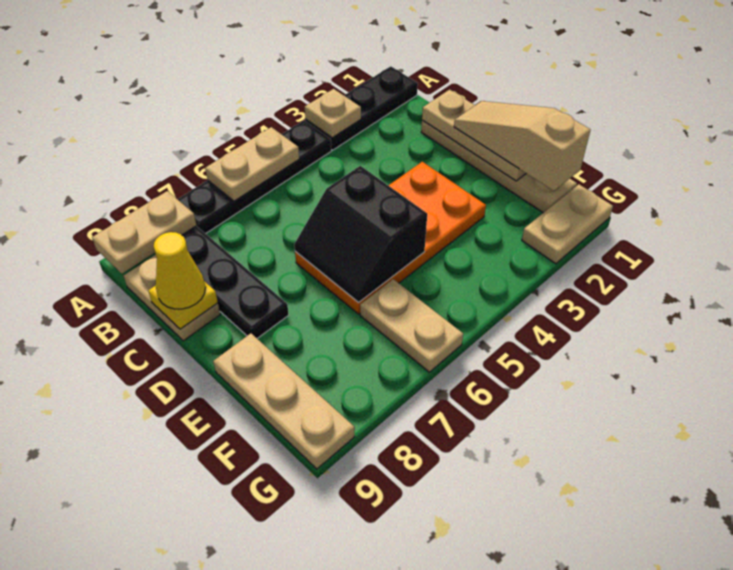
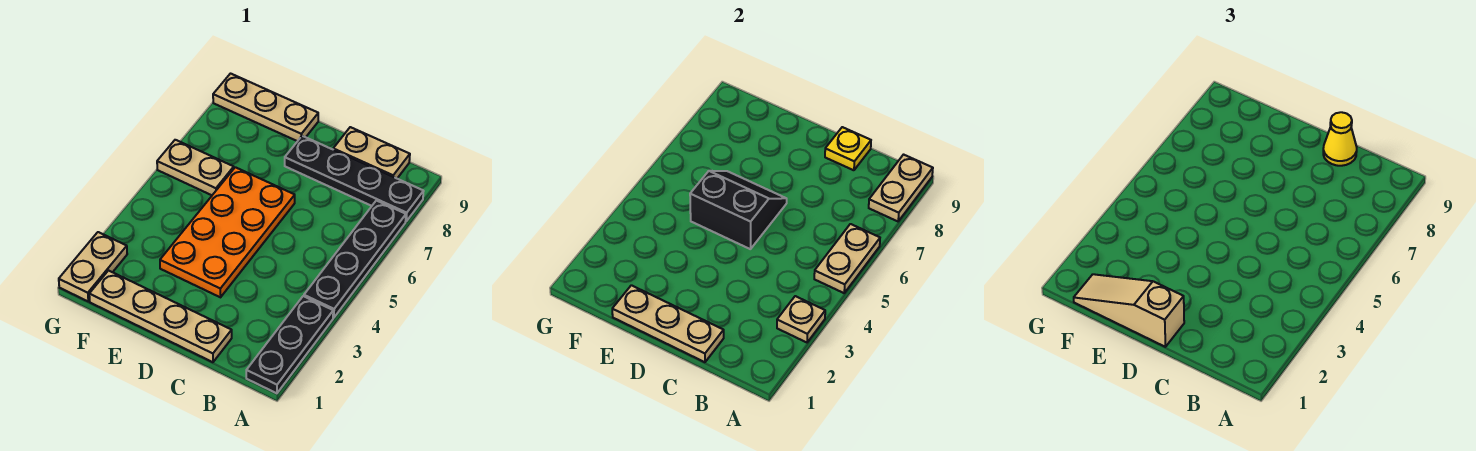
tan 1x3 slope [454,101,591,191] -> tan 1x3 slope turned to [1074,274,1184,347]

